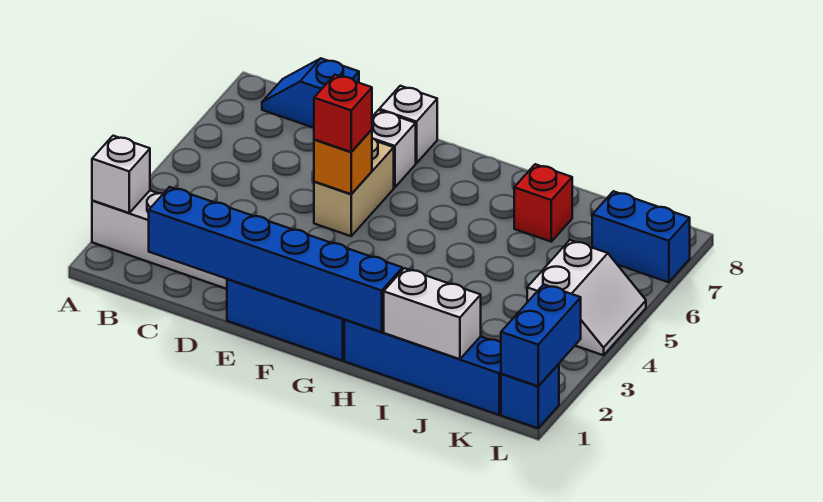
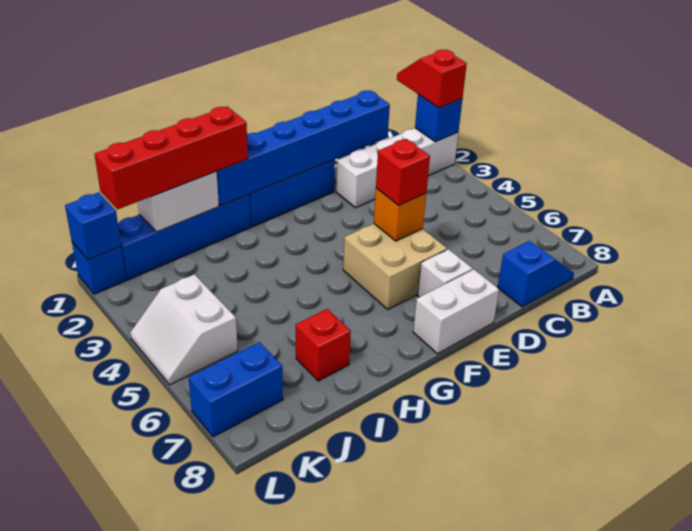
none -> red 1x2 slope [397,50,467,108]
white 1x1 brick [92,136,150,213] -> blue 1x1 brick [415,95,462,142]
tan 1x2 brick [314,138,394,236] -> tan 2x2 brick [343,224,447,309]
white 1x1 brick [379,86,437,163] -> white 1x2 brick [413,269,499,354]
none -> red 1x4 brick [95,106,248,209]
blue 1x2 brick [501,284,581,386] -> blue 1x1 brick [65,192,121,260]

